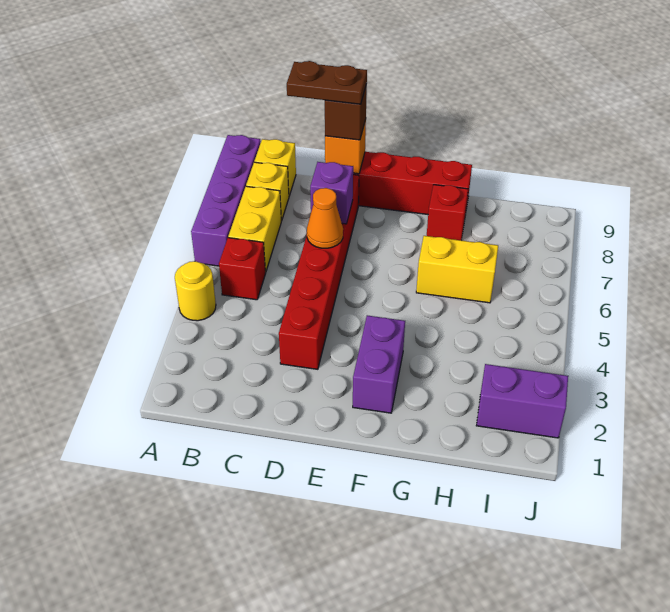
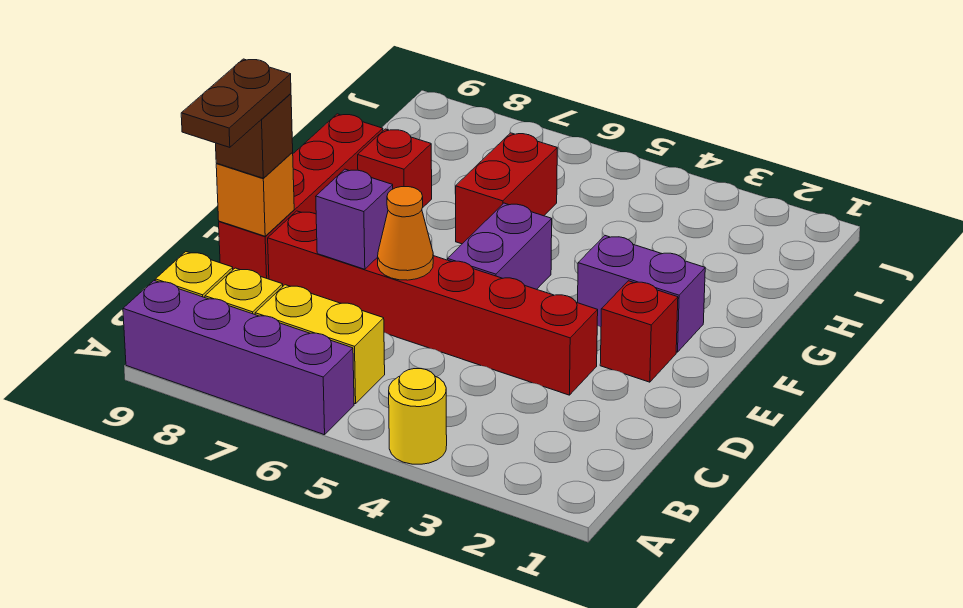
red 1x1 brick [219,238,266,300] -> red 1x1 brick moved to [600,281,678,382]
yellow 1x2 brick [416,236,498,303] -> red 1x2 brick [456,133,557,244]
purple 1x2 brick [476,364,568,438] -> purple 1x2 brick moved to [448,203,552,289]

